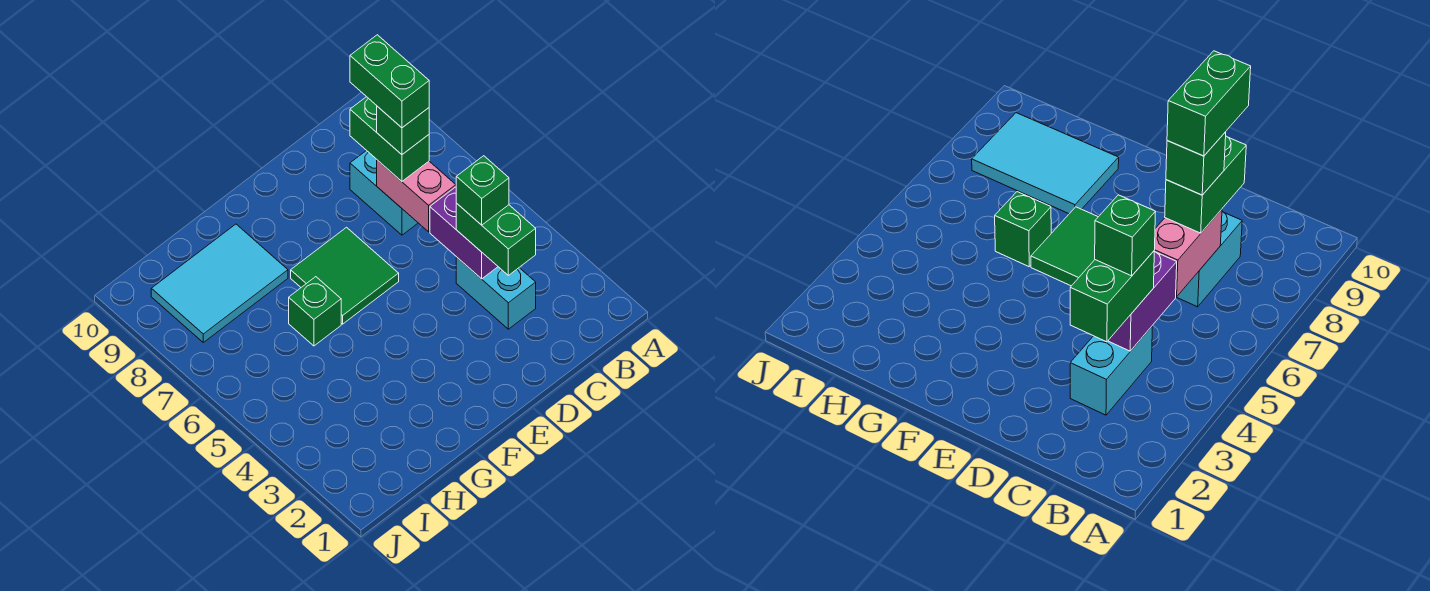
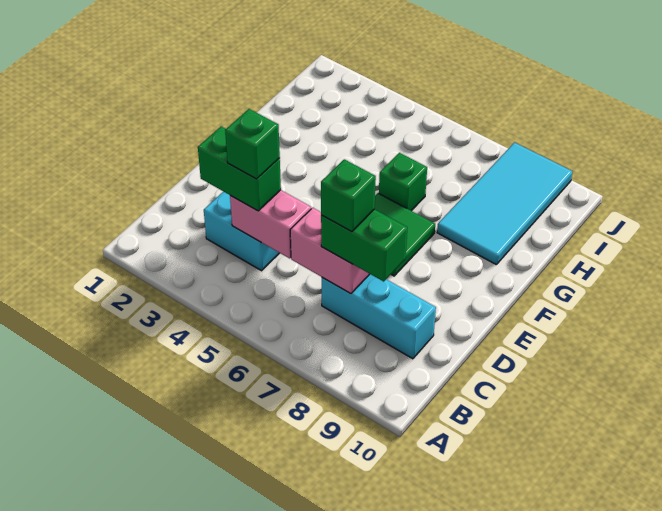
purple 1x2 brick [430,187,498,279] -> pink 1x2 brick [230,190,311,258]
cyan 1x2 brick [350,150,418,235] -> cyan 1x3 brick [322,274,436,359]
green 1x2 brick [350,35,429,128] -> none
cyan 2x3 tile [151,224,288,342] -> cyan 2x4 tile [437,143,573,265]

